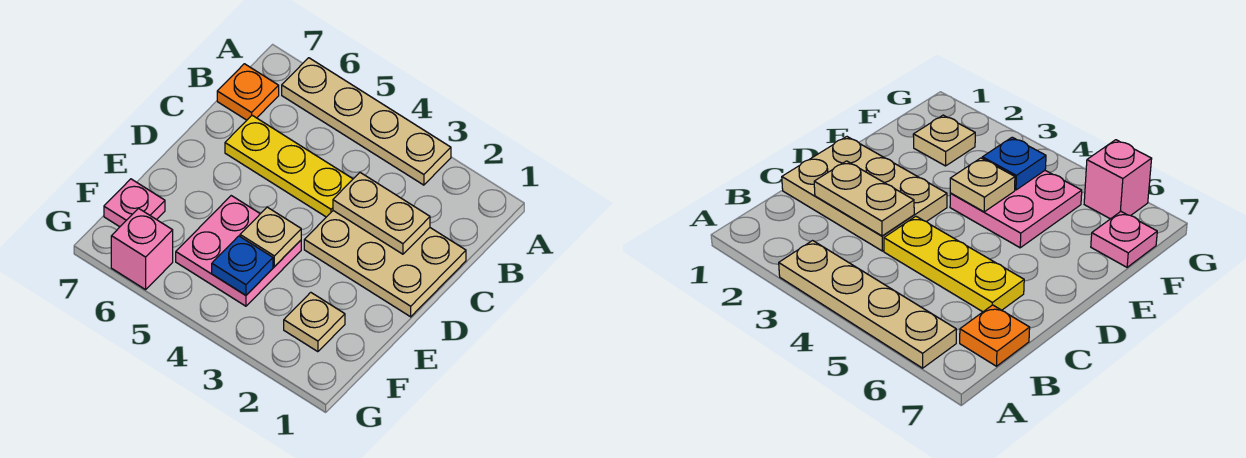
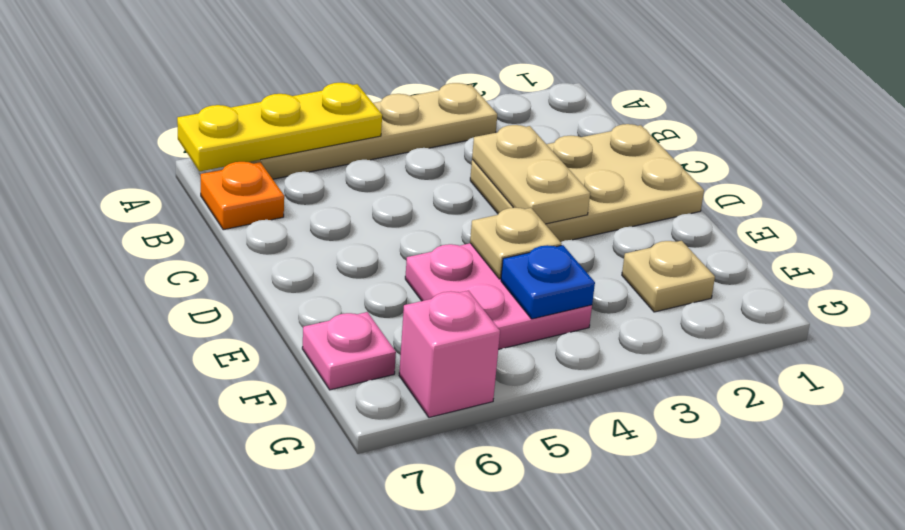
tan 1x2 plate [333,173,430,254] -> tan 1x2 plate turned to [472,125,590,224]
yellow 1x3 plate [225,115,353,217] -> yellow 1x3 plate moved to [177,83,382,171]

